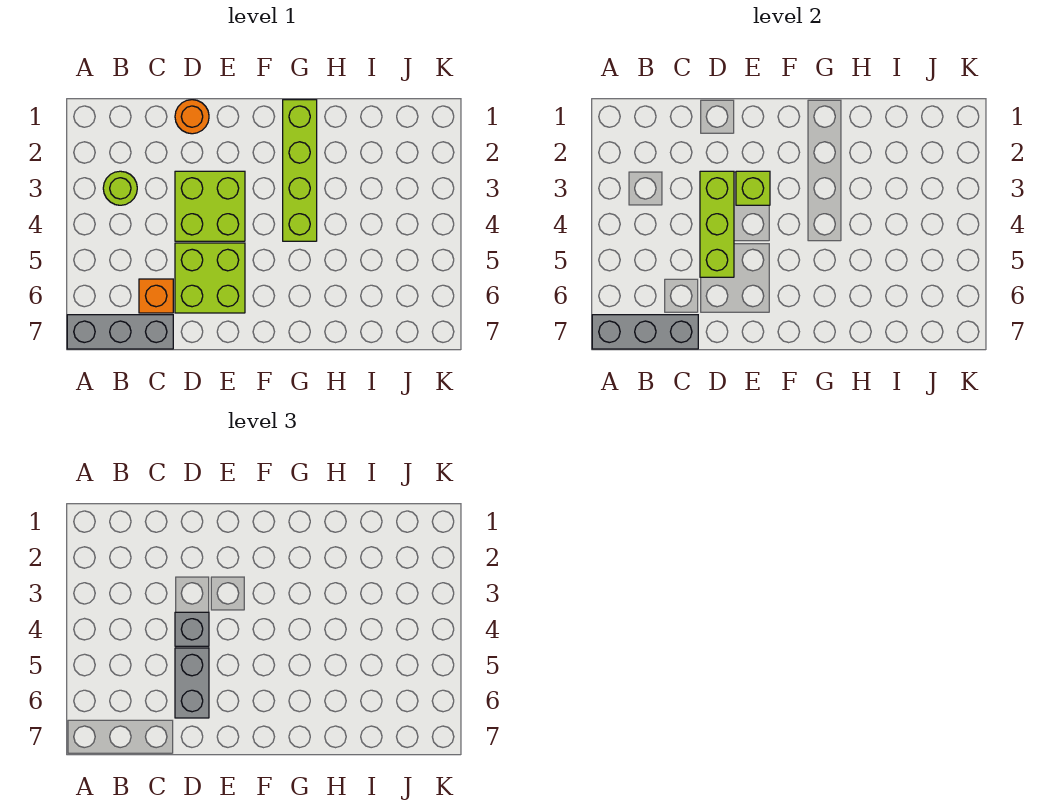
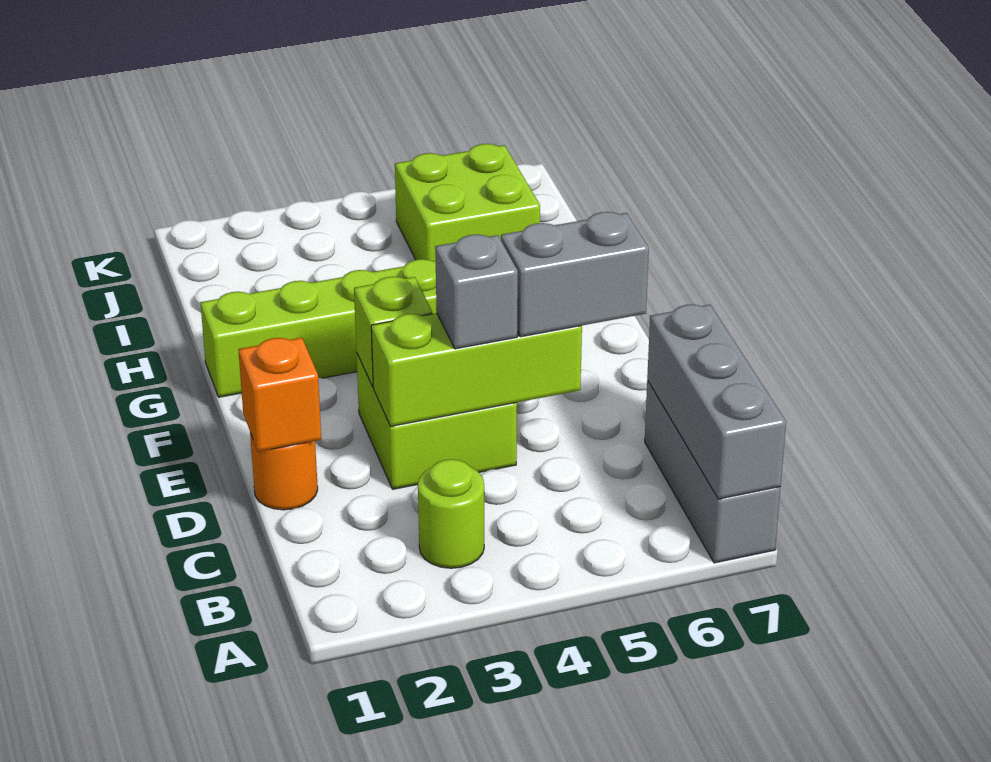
orange 1x1 brick [139,279,173,313] -> orange 1x1 brick moved to [238,338,321,452]
lime 2x2 brick [175,243,245,313] -> lime 2x2 brick moved to [395,144,540,261]

